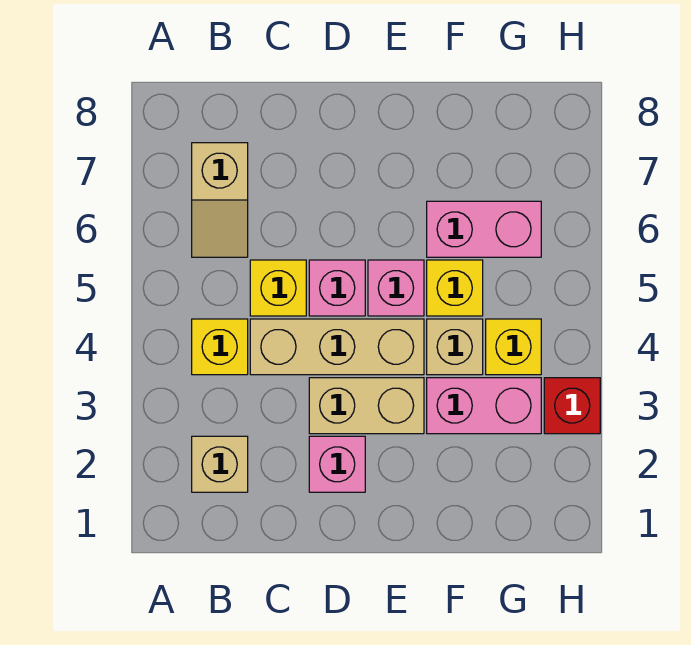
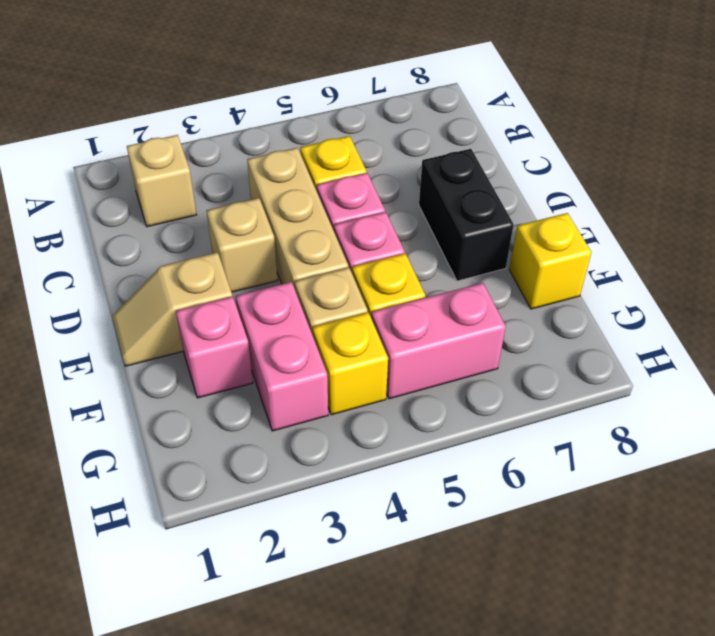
yellow 1x1 brick [192,319,248,375] -> yellow 1x1 brick moved to [509,213,591,309]
tan 1x2 slope [192,143,248,257] -> tan 1x2 slope moved to [112,252,232,366]
pink 1x1 brick [309,436,365,492] -> pink 1x1 brick moved to [176,296,253,398]
tan 1x2 brick [309,378,424,434] -> tan 1x1 brick [206,198,278,292]
none -> black 1x2 brick [419,149,514,281]
pink 1x2 brick [427,201,541,257] -> pink 1x2 brick turned to [371,283,506,399]
red 1x1 brick [544,378,600,434] -> none

